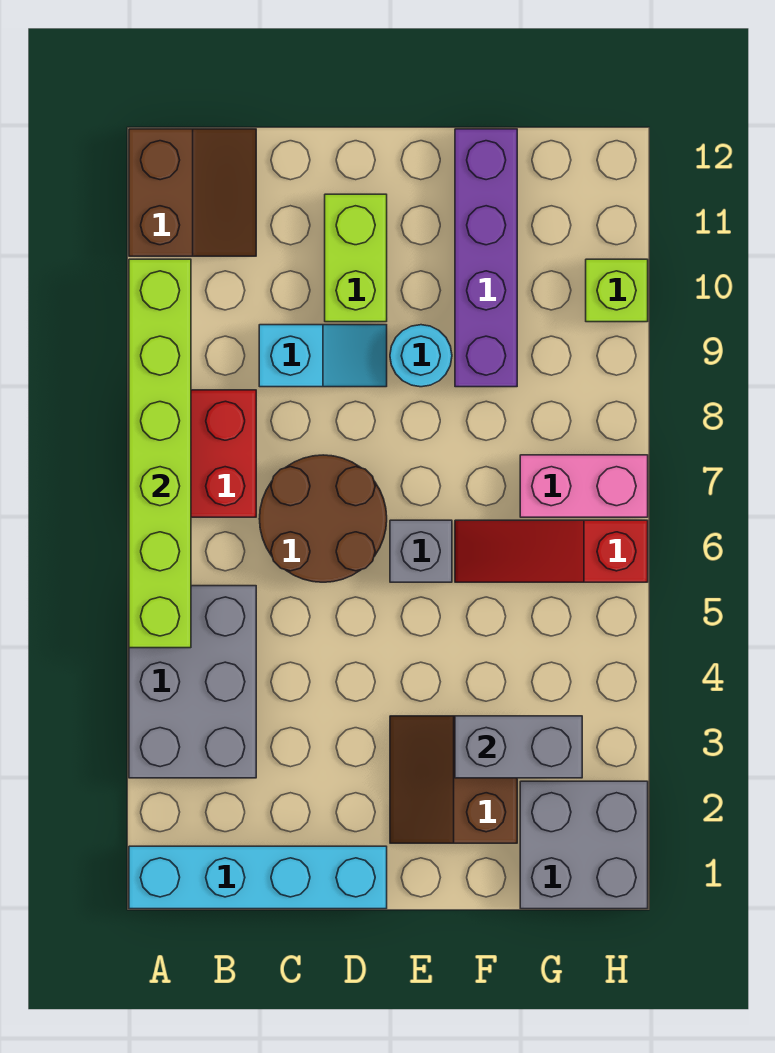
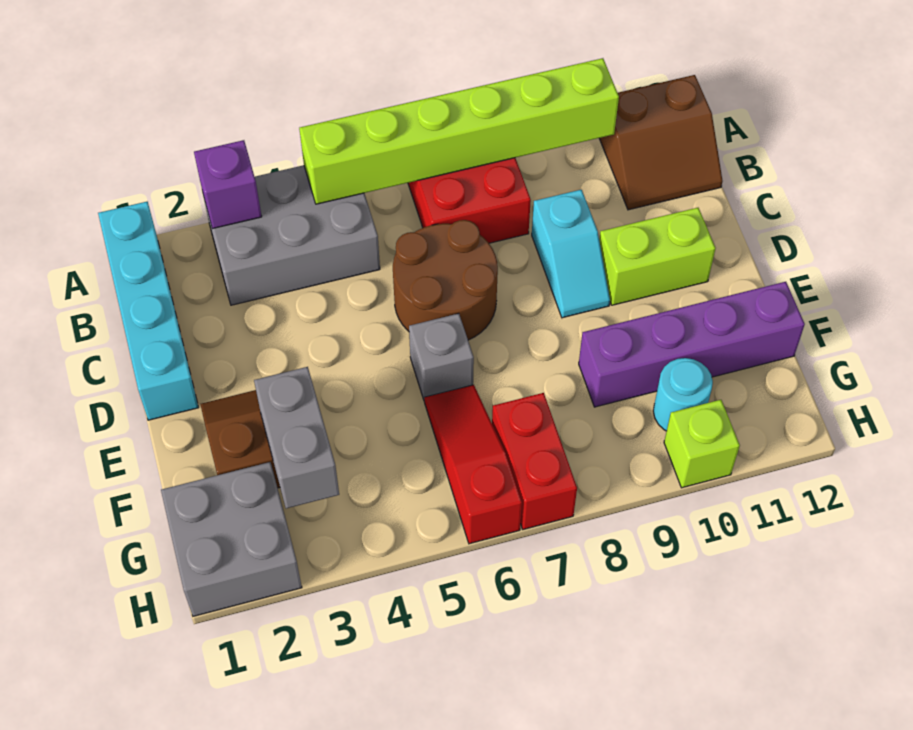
none -> purple 1x1 brick [194,140,262,229]
cyan 1x1 round brick [390,325,452,387] -> cyan 1x1 round brick moved to [653,358,713,431]
pink 1x2 brick [520,455,648,517] -> red 1x2 brick [492,393,577,529]

